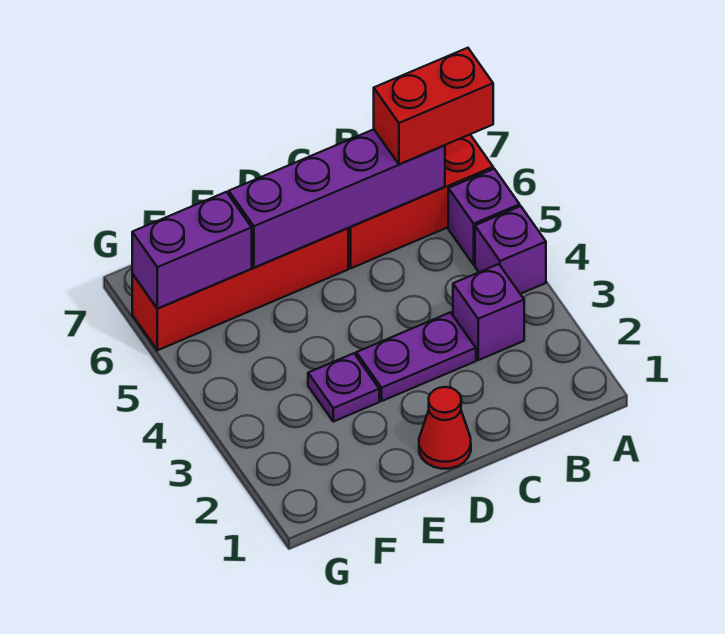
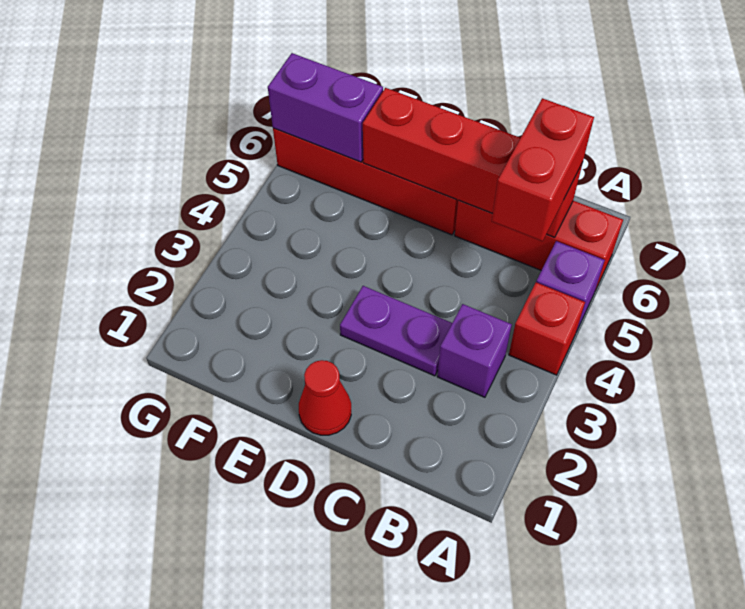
purple 1x1 brick [475,206,546,294] -> red 1x1 brick [509,282,585,375]
red 1x2 brick [374,48,493,164] -> red 1x2 brick turned to [492,98,594,241]
purple 1x4 brick [229,129,445,268] -> red 1x4 brick [363,88,583,237]
purple 1x1 plate [308,353,379,422] -> none

